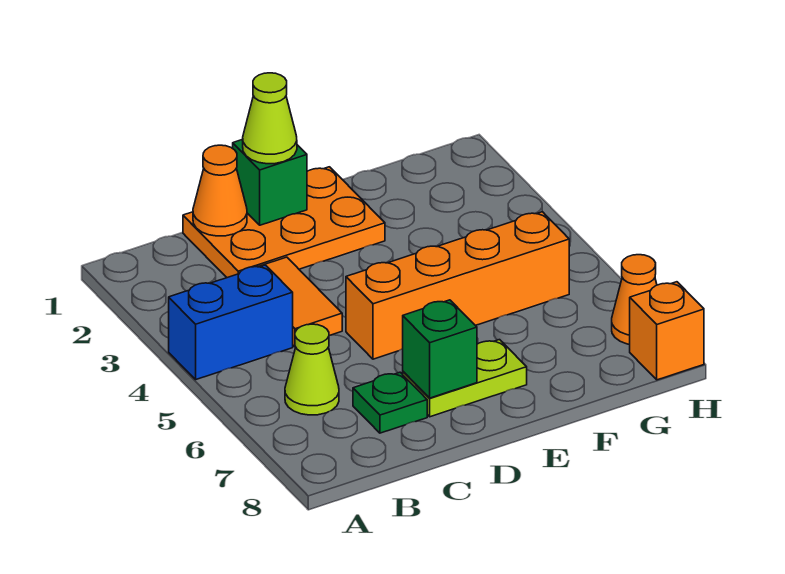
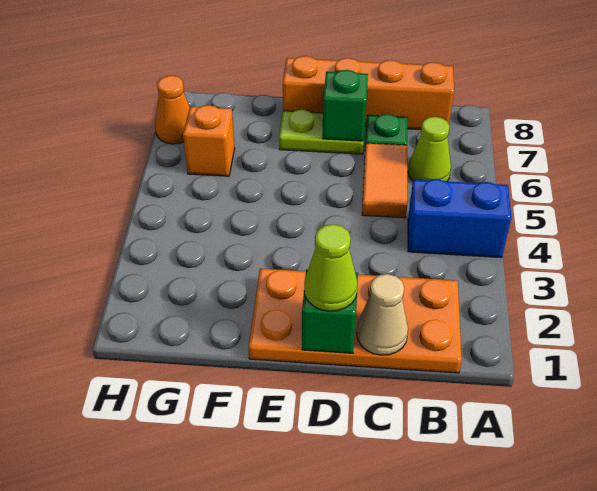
orange 2x3 plate [183,167,385,278] -> orange 2x4 plate [249,269,462,373]
orange 1x1 cone [193,145,247,236] -> tan 1x1 cone [357,274,408,355]
orange 1x2 tile [258,257,342,347] -> orange 1x2 tile moved to [362,143,407,218]
orange 1x4 brick [346,212,569,359] -> orange 1x4 brick moved to [283,56,454,129]
orange 1x1 brick [630,282,704,380] -> orange 1x1 brick moved to [183,105,235,176]

